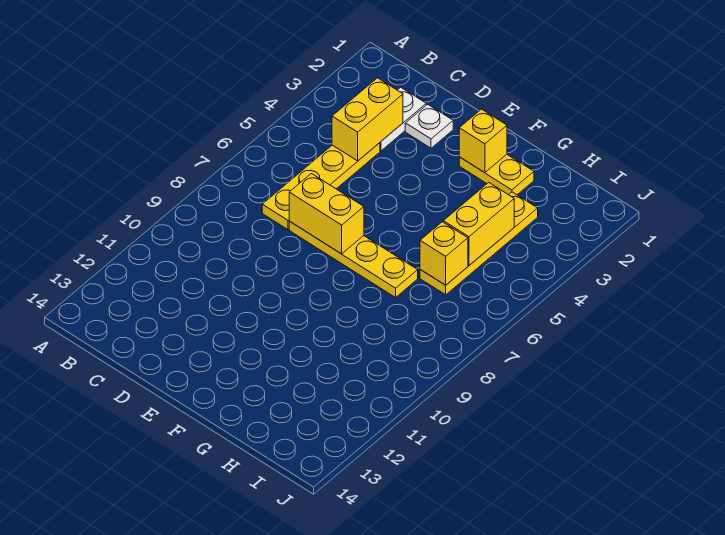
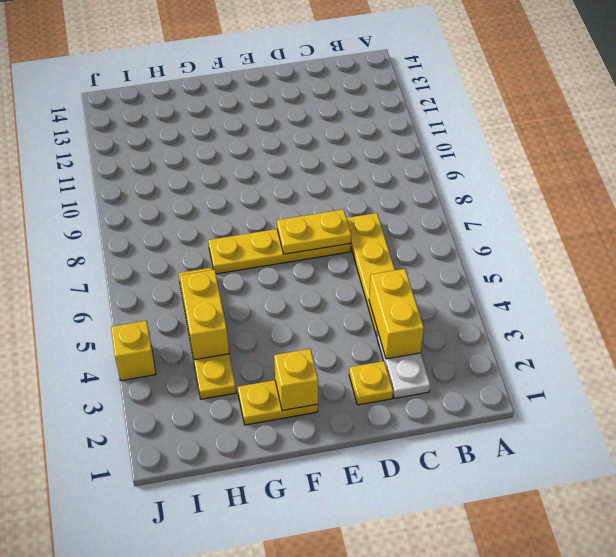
white 1x1 plate [405,104,453,148] -> yellow 1x1 plate [349,361,393,405]
yellow 1x2 brick [289,174,364,254] -> yellow 1x2 plate [277,209,351,254]
yellow 1x1 brick [420,222,468,285] -> yellow 1x1 brick moved to [111,321,156,381]

